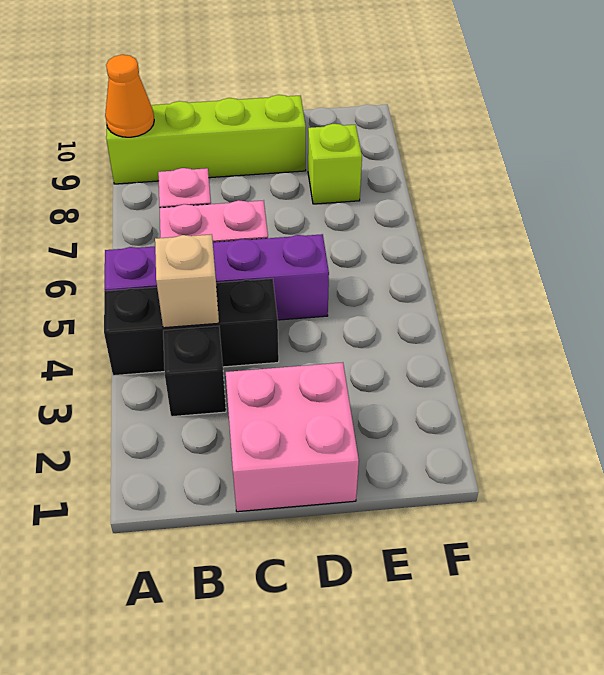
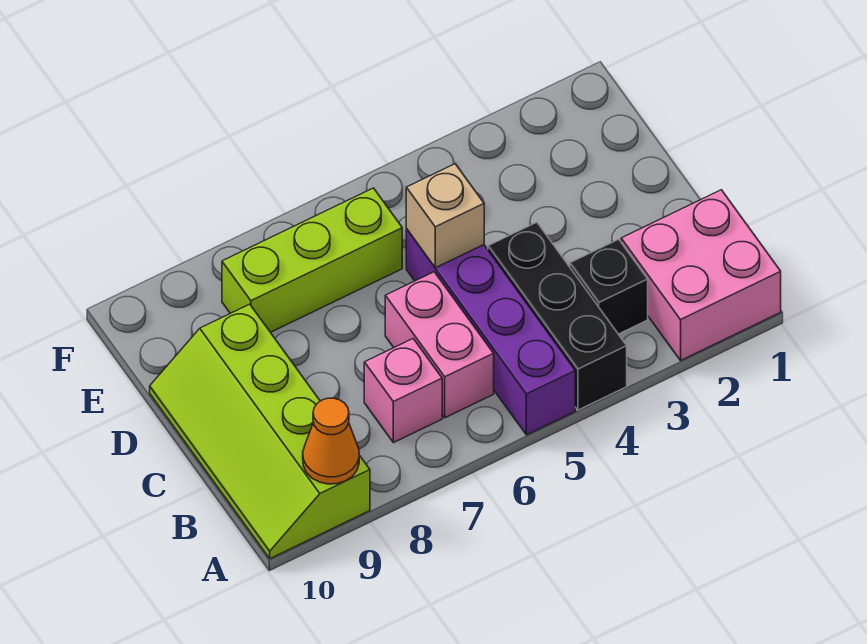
tan 1x1 brick [155,234,219,328] -> tan 1x1 brick moved to [406,164,484,268]
pink 2x2 brick [226,363,359,512] -> pink 2x2 brick moved to [621,190,781,360]
lime 1x1 brick [308,124,362,204] -> lime 1x3 brick [222,188,402,332]

